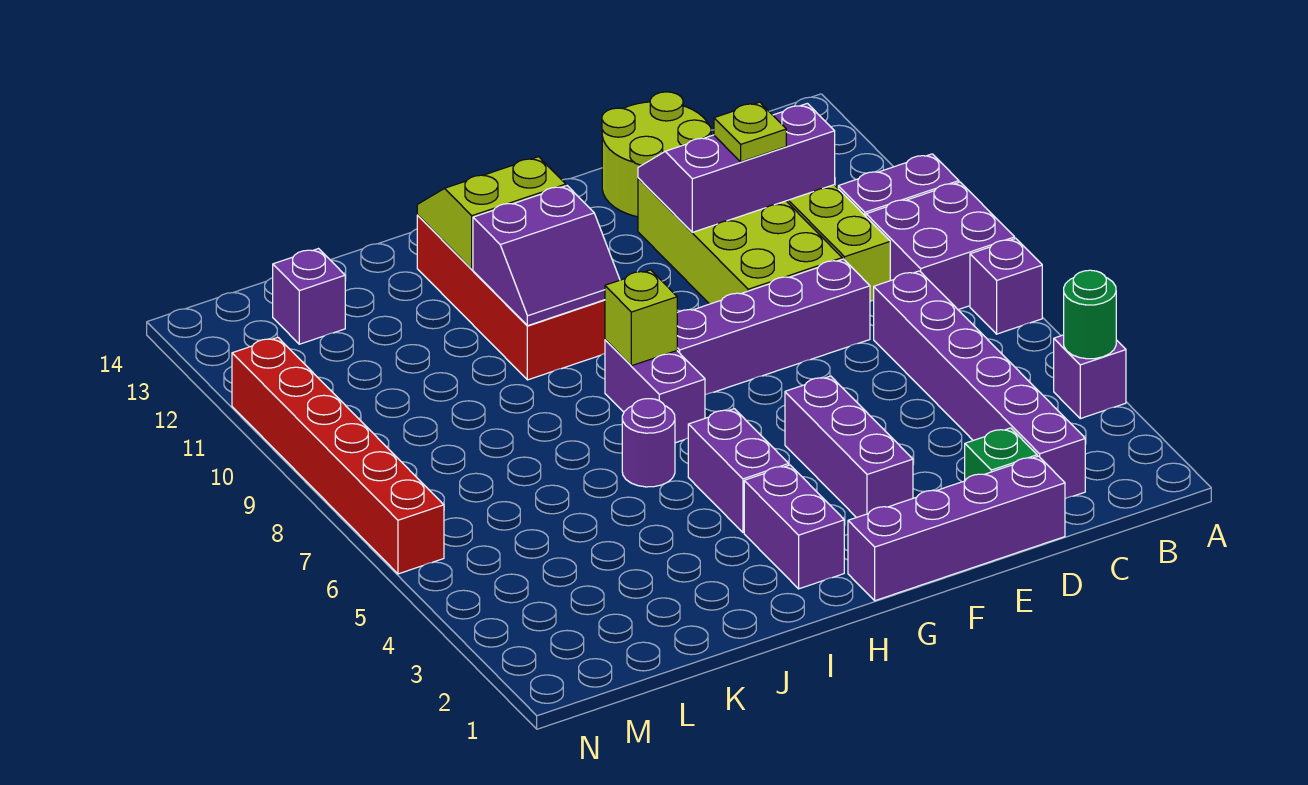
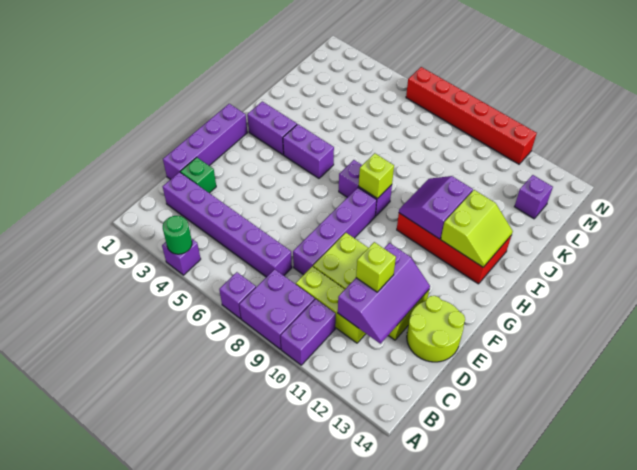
lime 1x1 plate [714,102,786,162] -> lime 1x1 brick [356,242,396,292]
purple 1x3 brick [785,376,913,518] -> none
purple 1x1 round brick [622,399,675,487] -> none

